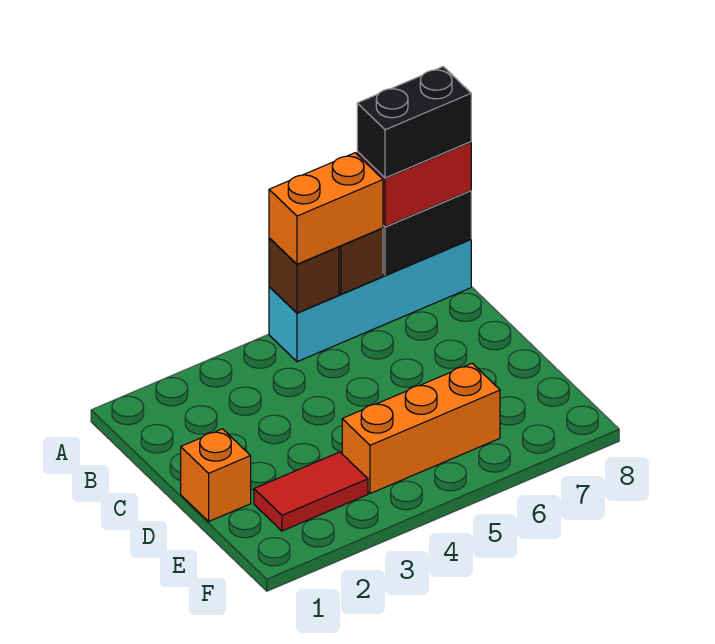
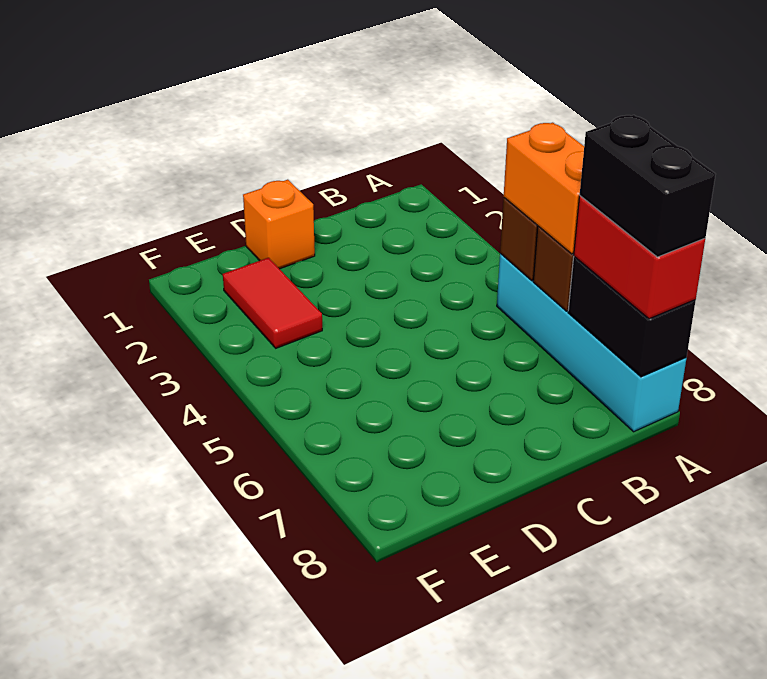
orange 1x3 brick [342,363,500,493] -> none

